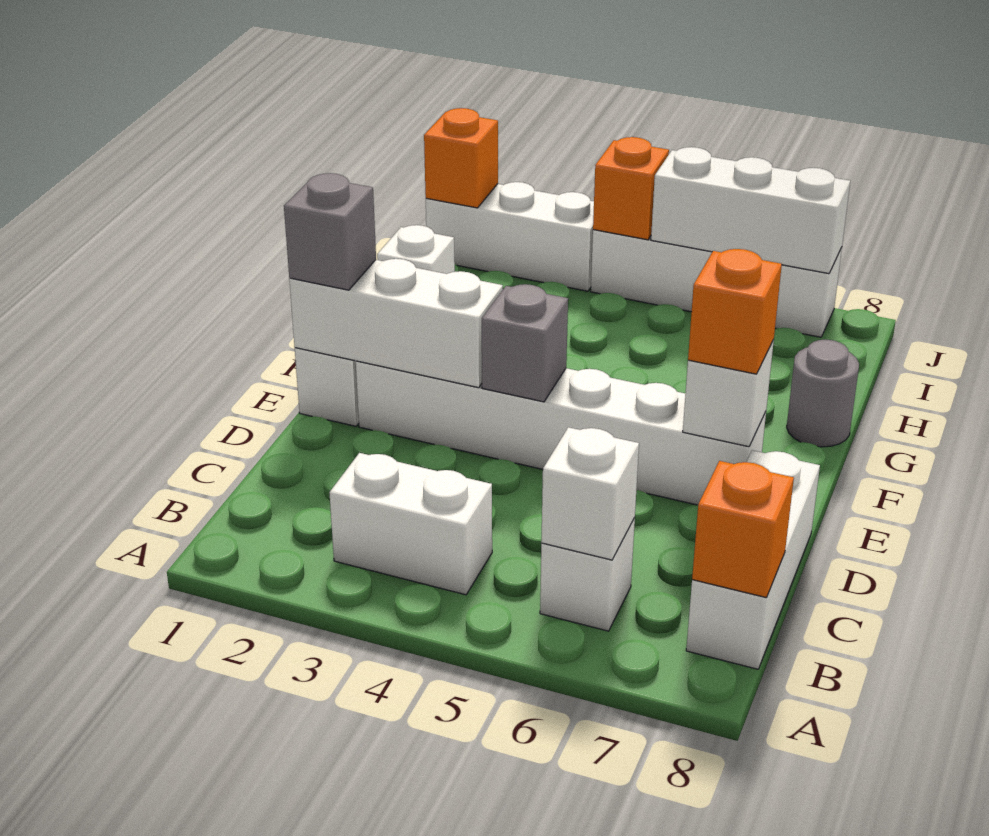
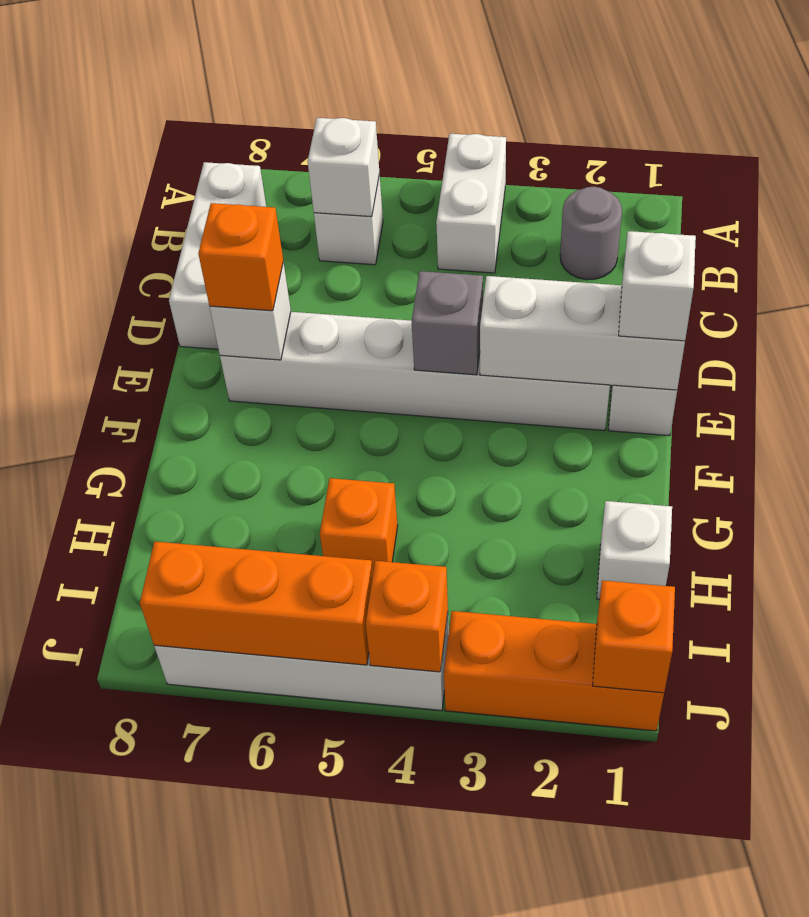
white 1x2 brick [329,453,492,595] -> white 1x2 brick turned to [436,134,506,273]
orange 1x1 brick [692,461,794,598] -> orange 1x1 brick moved to [320,478,398,571]
grey 1x1 brick [284,173,376,290] -> white 1x1 brick [619,231,696,341]
grey 1x1 round brick [787,340,859,447] -> grey 1x1 round brick moved to [560,187,622,280]
white 1x3 brick [426,182,594,291] -> orange 1x3 brick [444,611,664,731]
white 1x3 brick [651,147,850,274] -> orange 1x3 brick [140,541,373,665]

